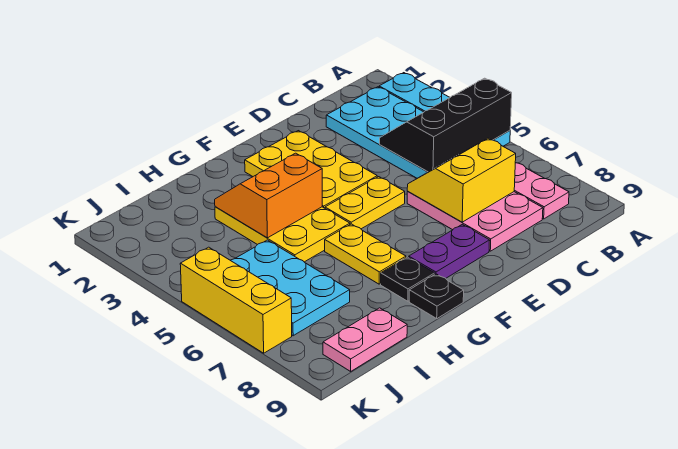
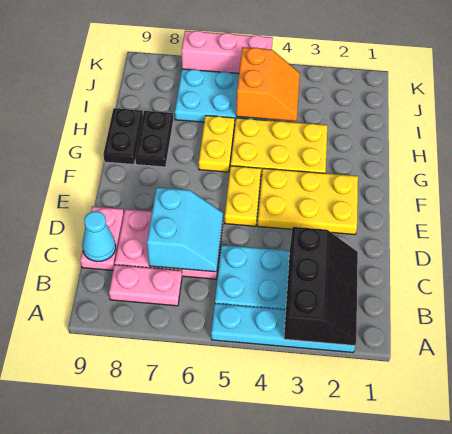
black 2x3 slope [380,78,512,172] -> black 2x3 slope moved to [284,227,358,346]
yellow 2x2 slope [407,138,516,222] -> cyan 2x2 slope [147,187,223,272]
none -> cyan 1x1 cone [82,211,116,262]
purple 1x2 plate [409,224,490,278] -> none
orange 2x2 slope [215,153,322,238] -> orange 2x2 slope moved to [236,47,300,121]
yellow 1x2 plate [325,224,406,284] -> yellow 1x2 plate turned to [199,116,235,172]
black 1x1 plate [381,257,435,301] -> black 1x2 plate [135,111,173,167]
black 1x1 plate [409,274,464,318] -> black 1x2 plate [103,108,143,165]
pink 1x2 plate [323,308,407,371] -> pink 1x2 plate moved to [80,207,124,270]
yellow 1x3 brick [180,247,292,353] -> pink 1x3 brick [182,31,273,73]

